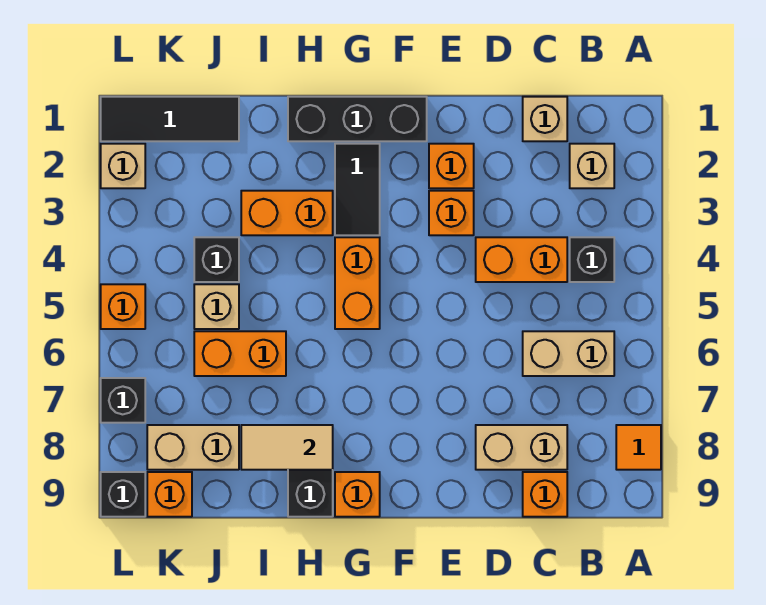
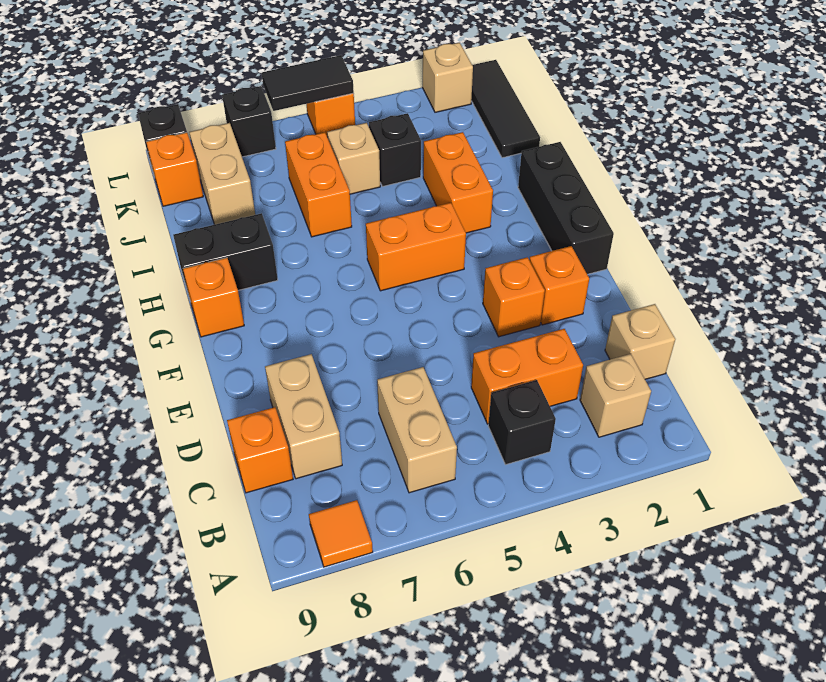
orange 1x2 brick [476,237,567,282] -> orange 1x2 brick turned to [471,329,583,424]
black 1x2 tile [335,144,380,235] -> black 1x2 tile moved to [262,55,354,111]
tan 1x2 tile [241,425,333,470] -> none

